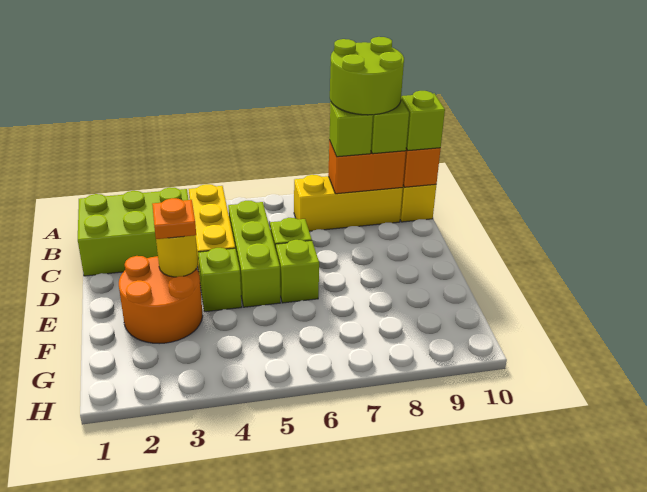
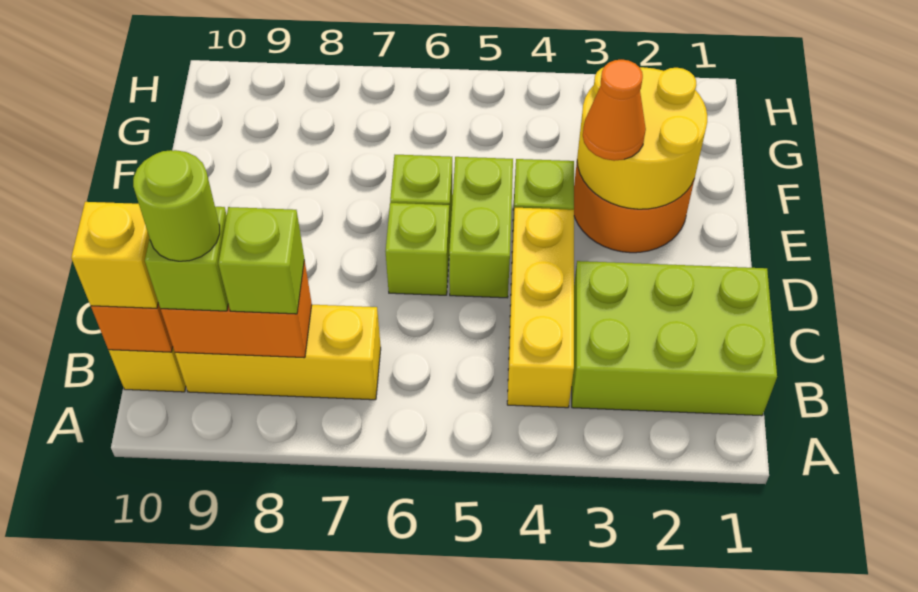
lime 2x2 round brick [330,37,404,115] -> lime 1x1 round brick [133,150,220,261]
lime 1x1 brick [401,91,445,151] -> yellow 1x1 brick [71,202,158,308]
lime 1x3 brick [228,201,280,307] -> lime 1x2 brick [449,157,513,298]
yellow 1x1 round brick [156,235,198,277] -> yellow 2x2 round brick [577,67,707,209]
orange 1x1 plate [152,198,196,239] -> orange 1x1 cone [583,60,646,161]

